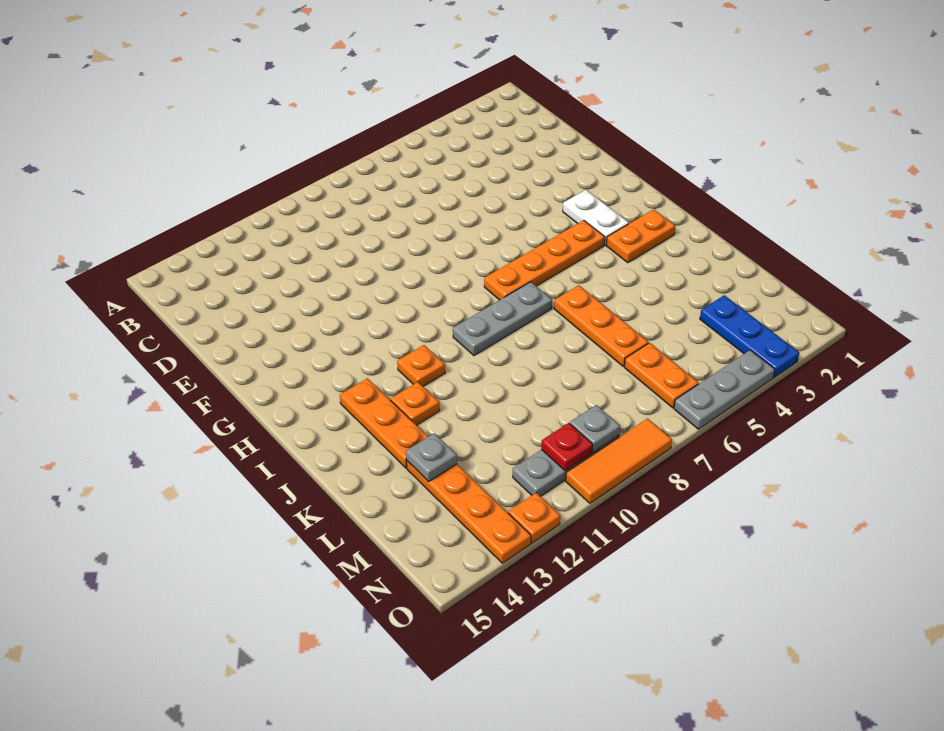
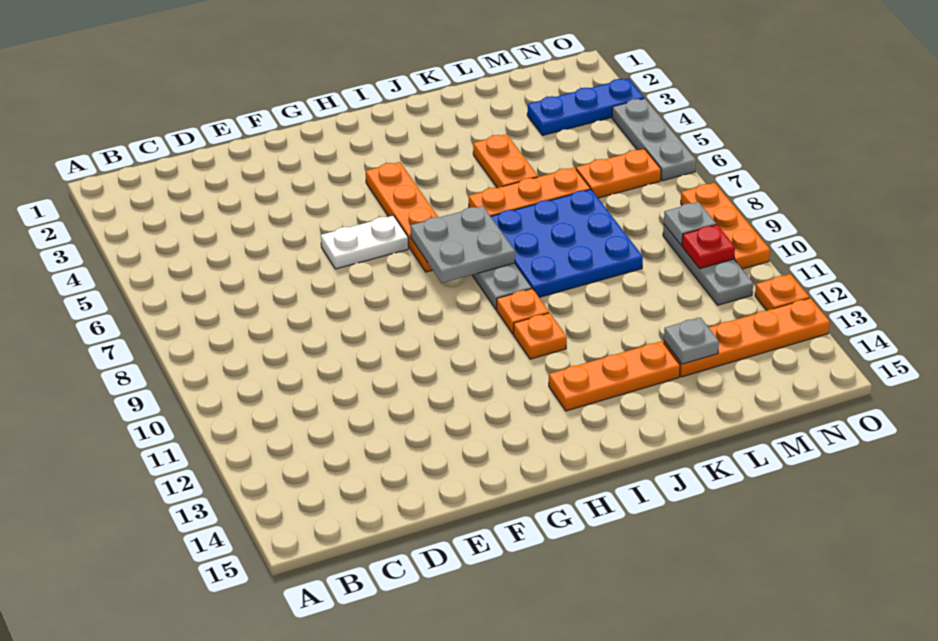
white 1x2 plate [563,190,629,245] -> white 1x2 plate moved to [321,216,408,269]
none -> grey 2x2 plate [410,206,515,283]
orange 1x2 plate [606,209,676,263] -> orange 1x2 plate moved to [473,134,538,188]
none -> blue 3x3 plate [491,189,643,297]
orange 1x1 plate [391,382,440,425] -> orange 1x1 plate moved to [497,289,549,334]
orange 1x3 tile [566,419,672,503] -> orange 1x3 plate [681,183,770,269]

